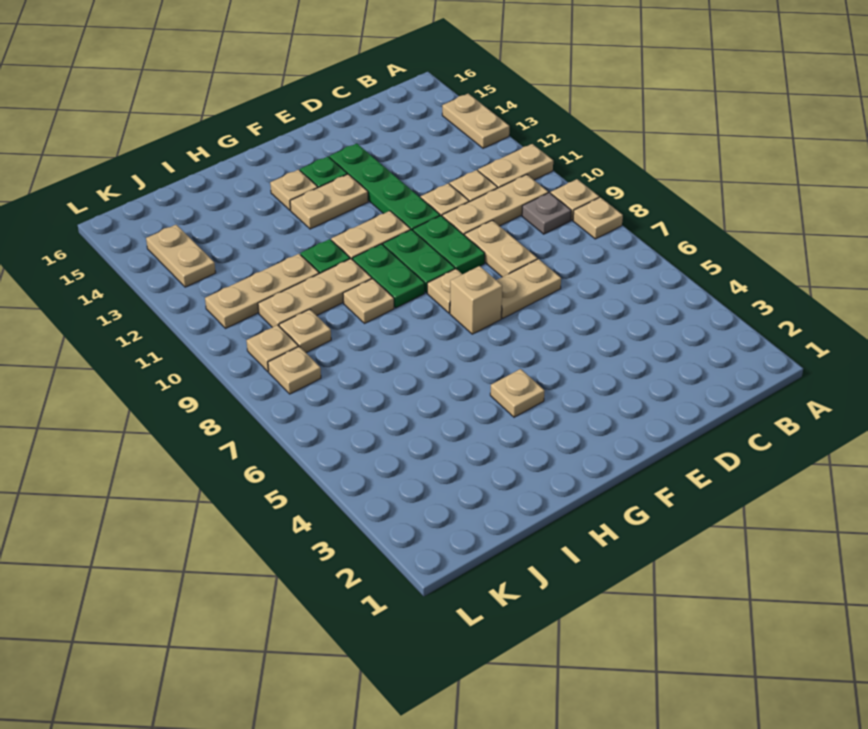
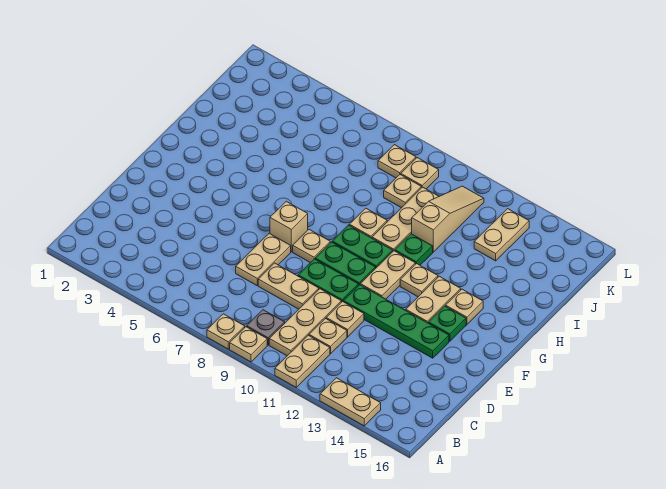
tan 1x1 plate [490,369,545,417] -> tan 1x1 plate moved to [400,263,438,297]
tan 1x3 plate [205,254,319,328] -> tan 1x3 slope [412,186,484,252]
tan 1x2 plate [146,225,216,287] -> tan 1x2 plate turned to [474,209,529,261]

